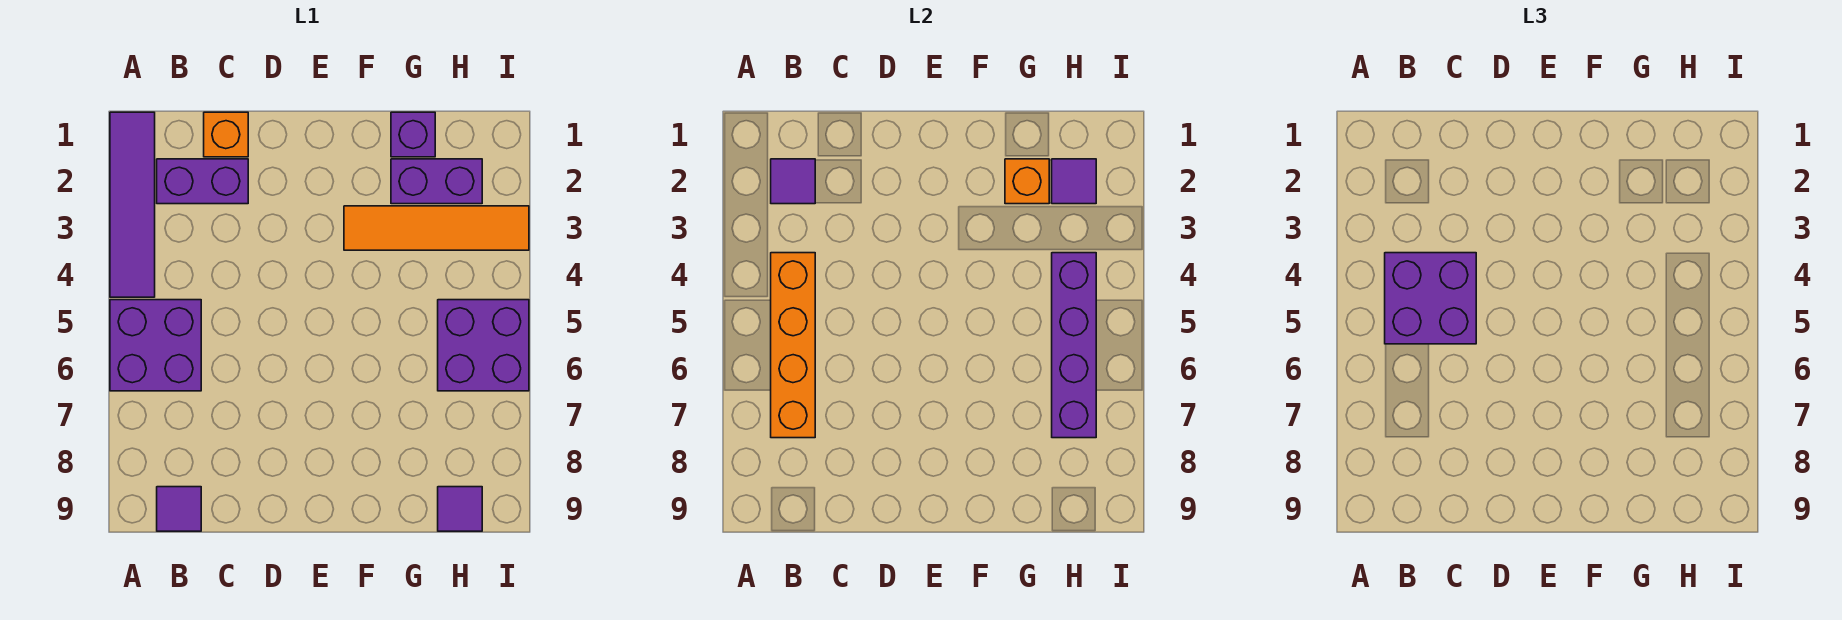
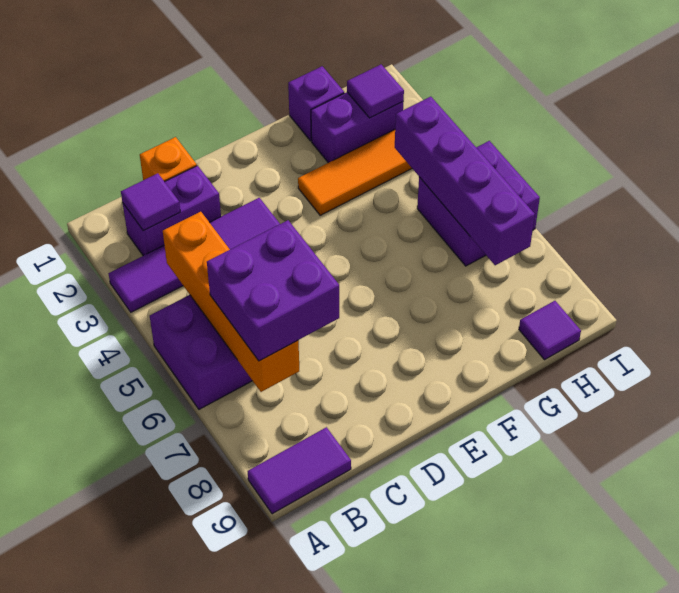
purple 1x4 tile [110,112,155,297] -> purple 1x4 tile turned to [109,198,280,312]
purple 2x2 brick [1385,253,1476,344] -> purple 2x2 brick moved to [207,220,339,361]
purple 1x1 tile [157,487,201,531] -> purple 1x2 tile [248,427,351,514]
orange 1x1 brick [1005,159,1049,204] -> none

